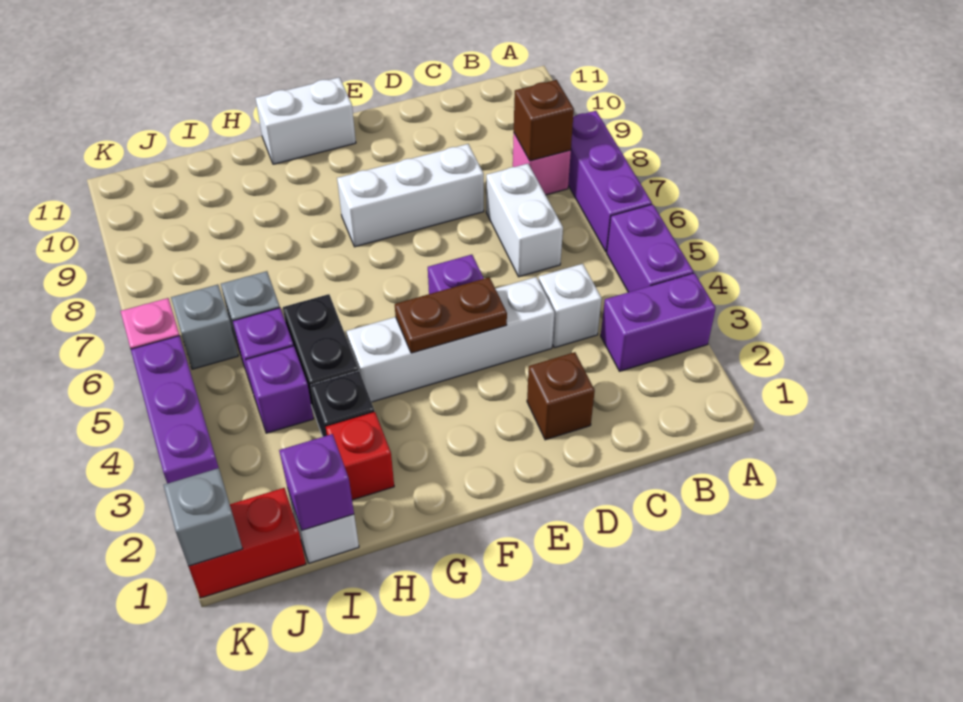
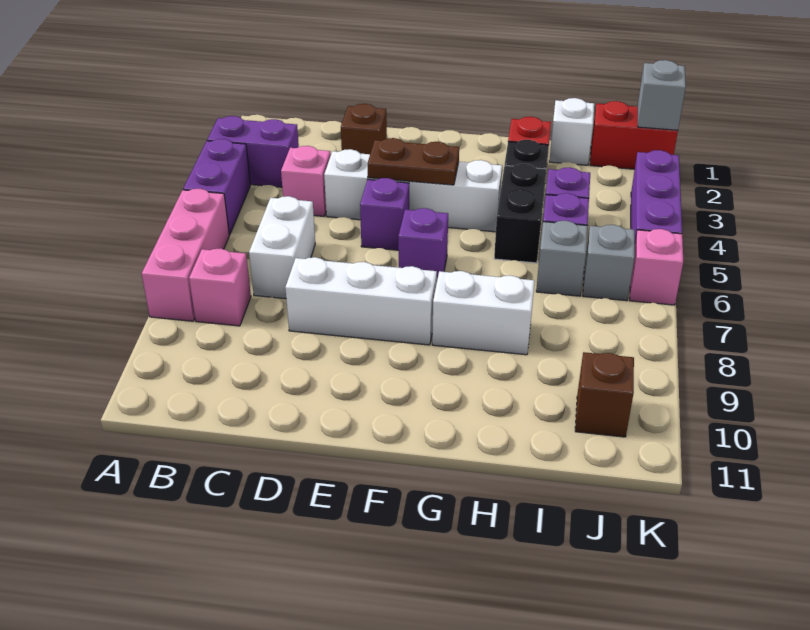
purple 1x3 brick [568,111,652,252] -> pink 1x3 brick [142,189,229,321]
brown 1x1 brick [514,80,574,161] -> brown 1x1 brick moved to [575,352,634,437]
white 1x1 brick [539,264,602,348] -> pink 1x1 brick [281,146,330,216]
white 1x2 brick [256,77,356,164] -> white 1x2 brick moved to [432,271,535,355]
purple 1x1 brick [279,434,354,530] -> purple 1x1 brick moved to [398,208,448,279]

